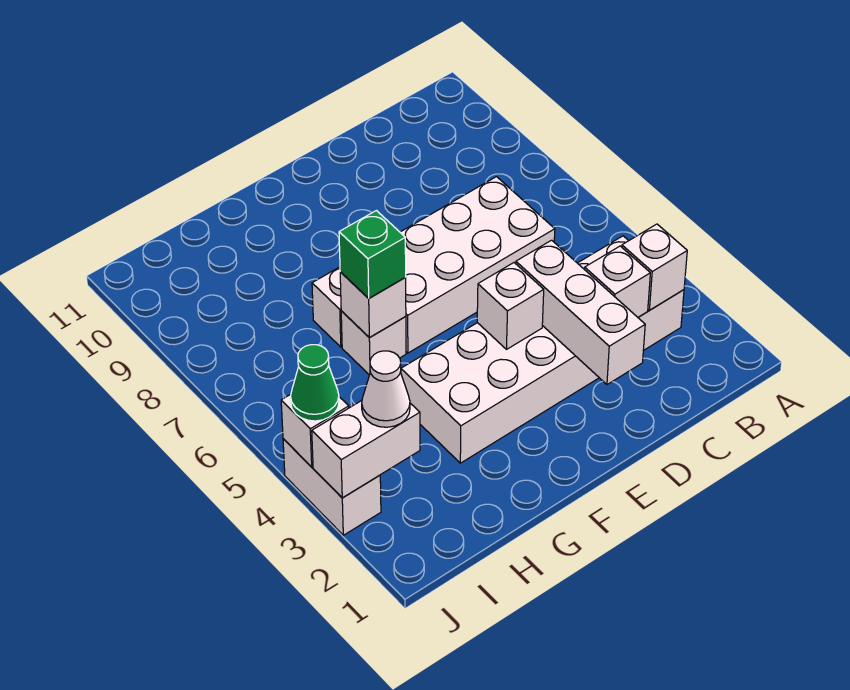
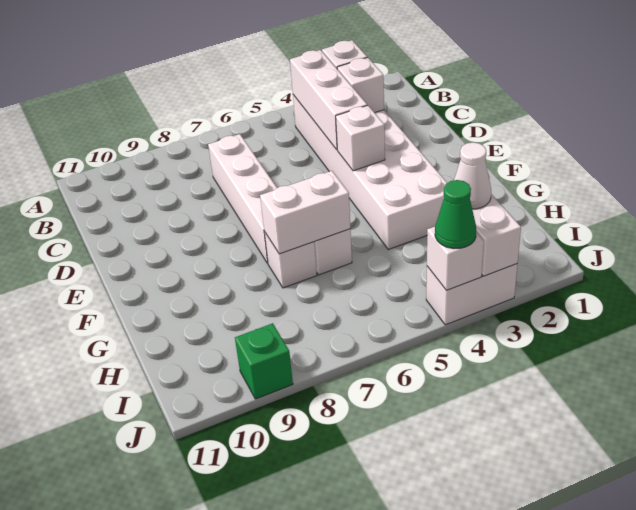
white 2x4 brick [400,177,555,353] -> white 1x4 brick [208,134,277,263]
white 1x3 brick [516,240,645,385] -> white 1x3 brick turned to [290,50,367,150]
white 1x1 brick [340,272,406,338] -> white 1x2 brick [260,171,350,254]
green 1x1 brick [339,211,406,298] -> green 1x1 brick moved to [235,323,293,399]

